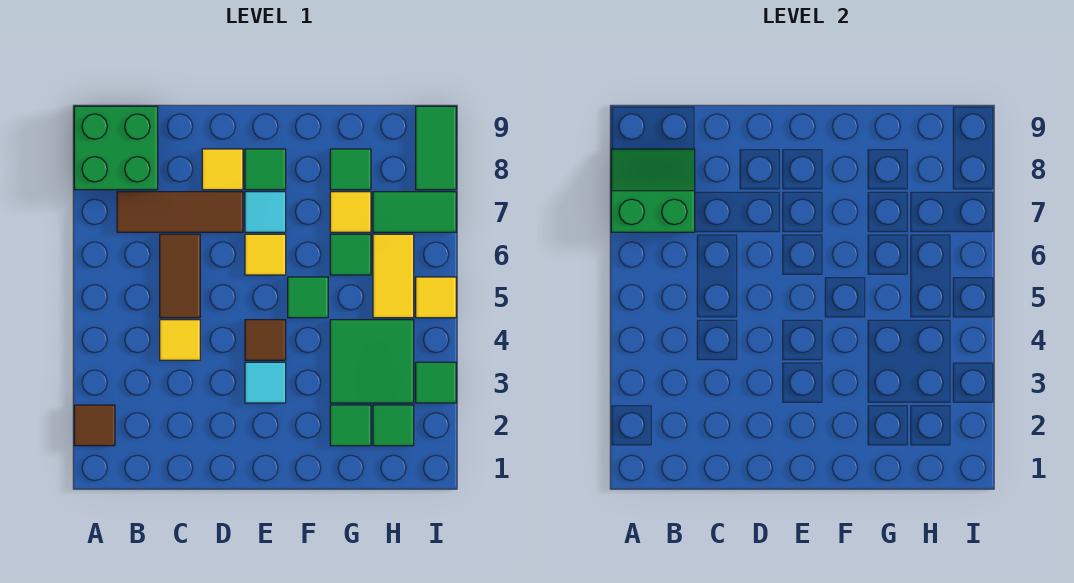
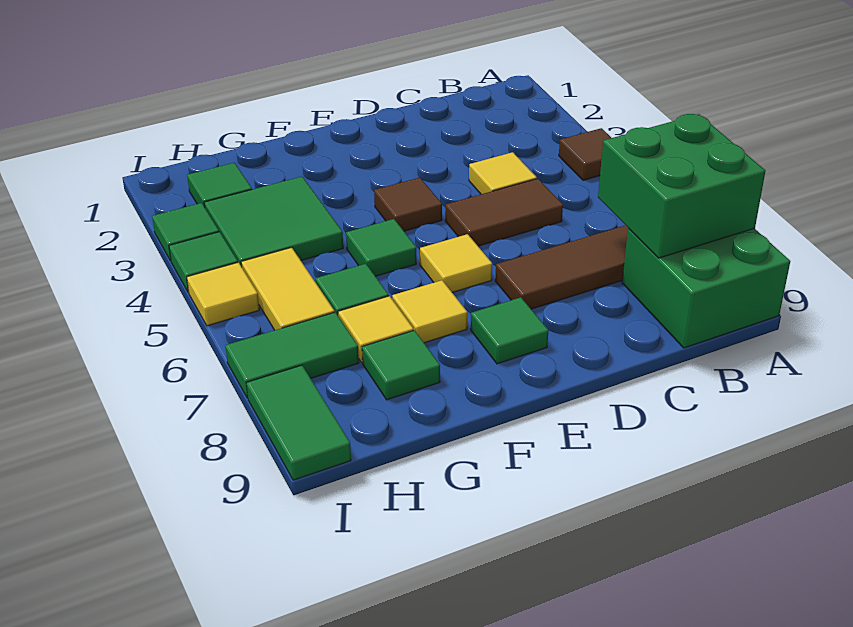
brown 1x1 tile [74,405,115,446] -> brown 1x1 tile moved to [559,128,611,180]
green 2x2 slope [611,149,695,232] -> green 2x2 brick [598,114,765,258]
brown 1x2 tile [160,234,200,318] -> brown 1x2 tile turned to [445,179,563,246]
yellow 1x1 tile [202,149,243,190] -> yellow 1x1 tile moved to [392,280,467,343]
cyan 1x1 tile [245,362,286,403] -> none
cyan 1x1 tile [245,192,286,232] -> none
green 1x1 tile [330,405,371,446] -> green 1x1 tile moved to [169,232,238,293]

